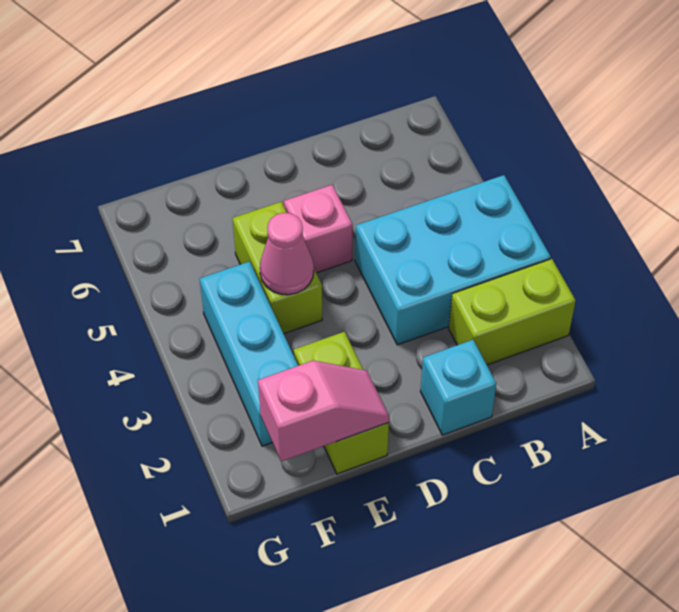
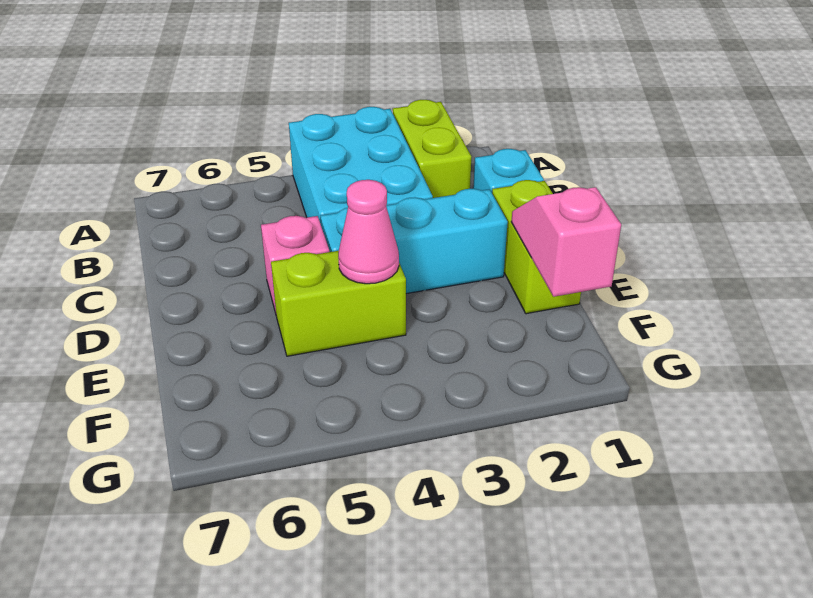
lime 1x2 brick [294,332,389,474] -> lime 1x2 brick turned to [492,180,581,314]
cyan 1x3 brick [200,261,298,446] -> cyan 1x3 brick moved to [321,189,508,294]

